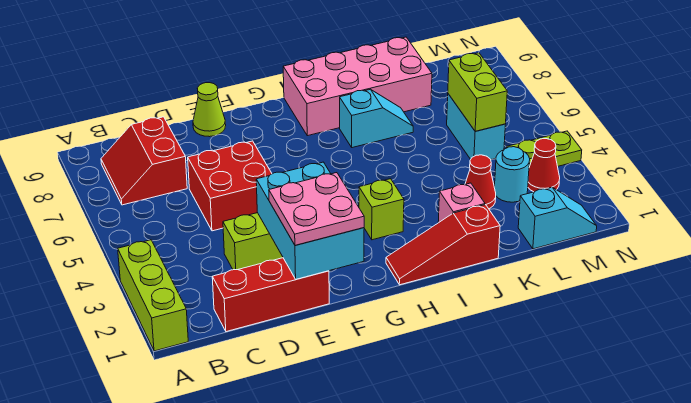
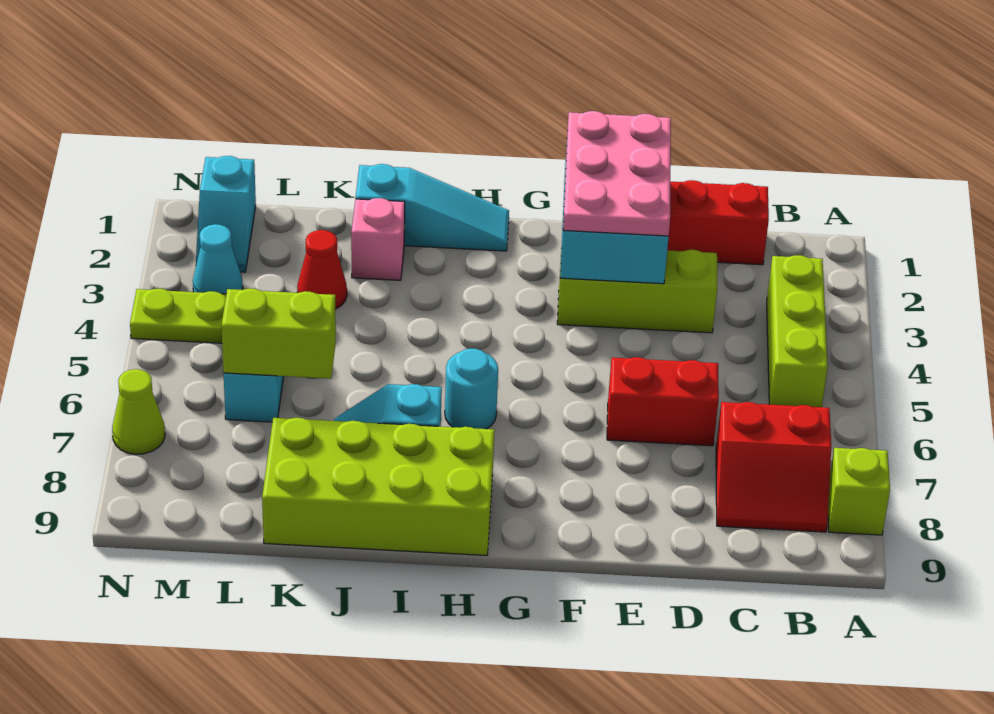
lime 1x3 brick [118,240,188,351] -> lime 1x3 brick moved to [767,255,828,407]
red 2x2 slope [101,117,187,205] -> red 2x2 slope turned to [716,402,831,532]
red 2x2 brick [188,141,272,231] -> red 1x2 brick [607,357,719,446]
pink 2x2 plate [269,173,364,245] -> pink 2x3 plate [563,111,671,236]
lime 1x1 cone [193,83,226,137] -> lime 1x1 cone moved to [112,369,165,454]
red 1x3 slope [386,205,500,285] -> cyan 1x3 slope [356,164,509,251]
lime 1x1 brick [359,179,404,240] -> lime 1x1 brick moved to [828,448,890,535]
pink 2x4 brick [283,37,432,136] -> lime 2x4 brick [262,418,494,556]
cyan 1x2 slope [518,187,597,249] -> cyan 1x2 slope turned to [196,156,256,272]
cyan 1x1 round brick [494,147,530,202] -> cyan 1x1 round brick moved to [445,348,498,429]
lime 1x2 brick [448,53,507,131] -> lime 1x2 brick turned to [221,288,336,379]
red 1x1 cone [528,139,560,192] -> cyan 1x1 cone [193,224,243,294]

